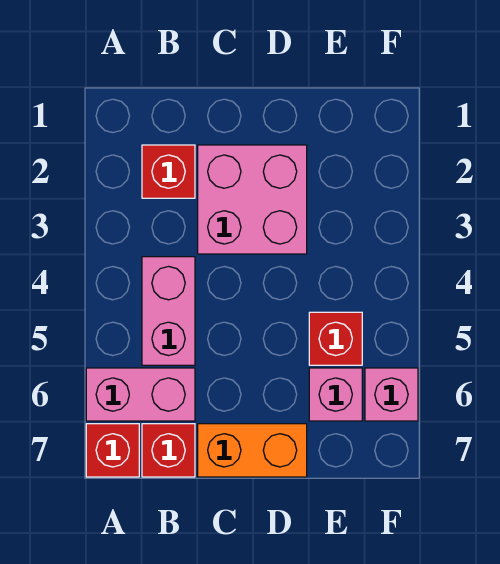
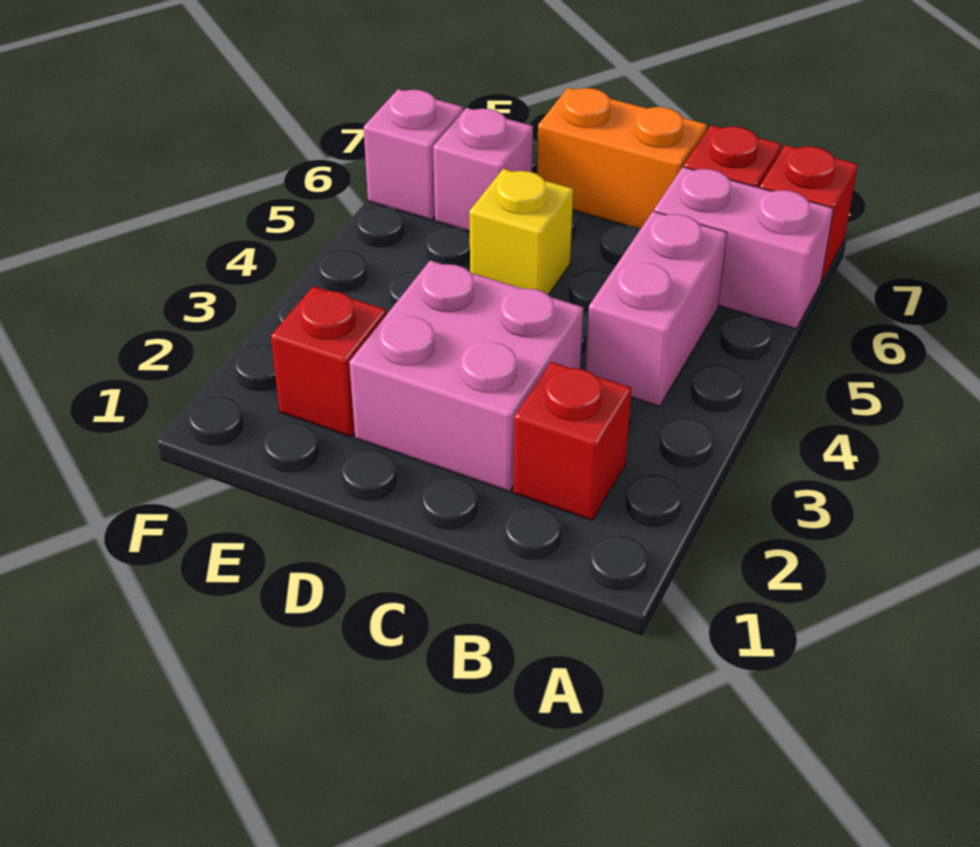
none -> yellow 1x1 brick [469,169,573,295]
red 1x1 brick [309,312,362,365] -> red 1x1 brick moved to [271,286,387,437]

